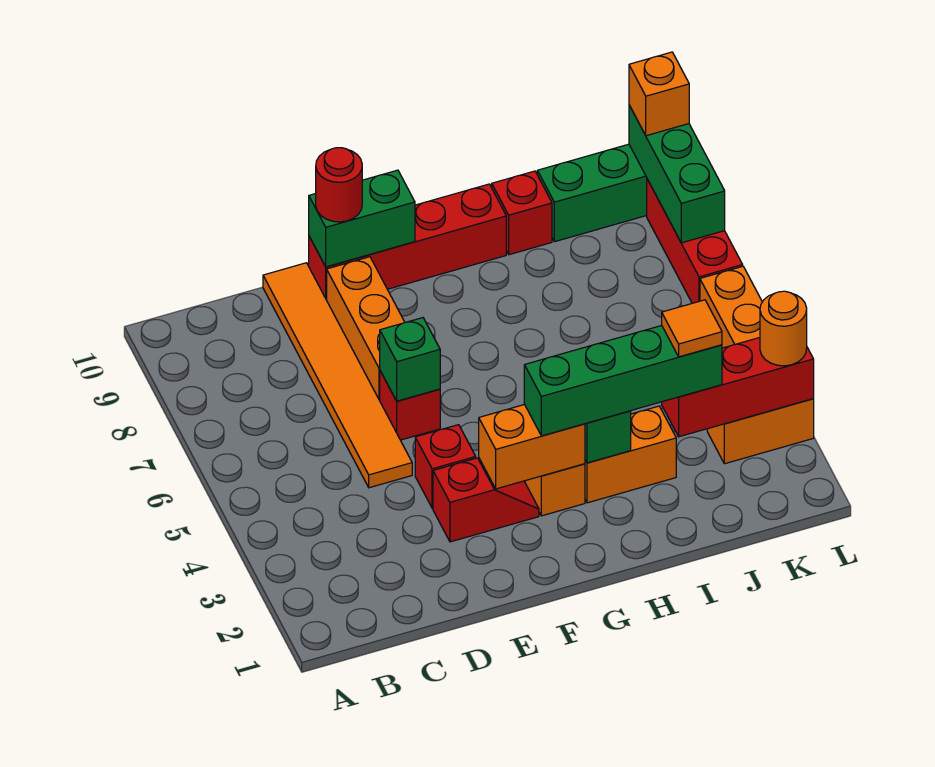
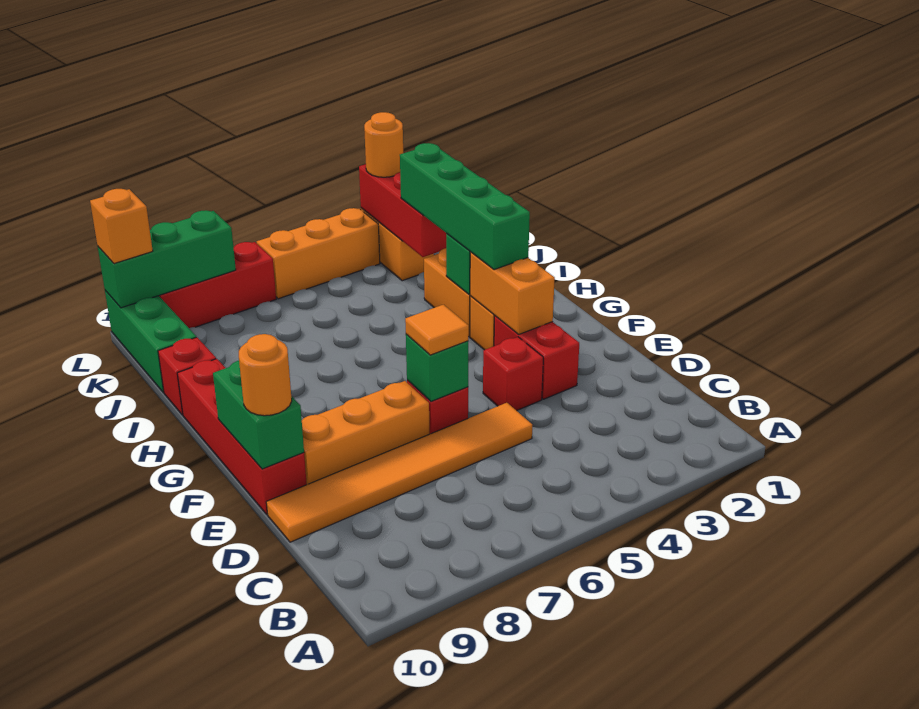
red 1x2 slope [433,458,539,542] -> red 1x2 brick [494,316,579,399]
red 1x1 round brick [316,148,362,222] -> orange 1x1 round brick [239,334,292,416]
orange 1x1 tile [662,300,722,357] -> orange 1x1 tile moved to [405,305,469,355]

